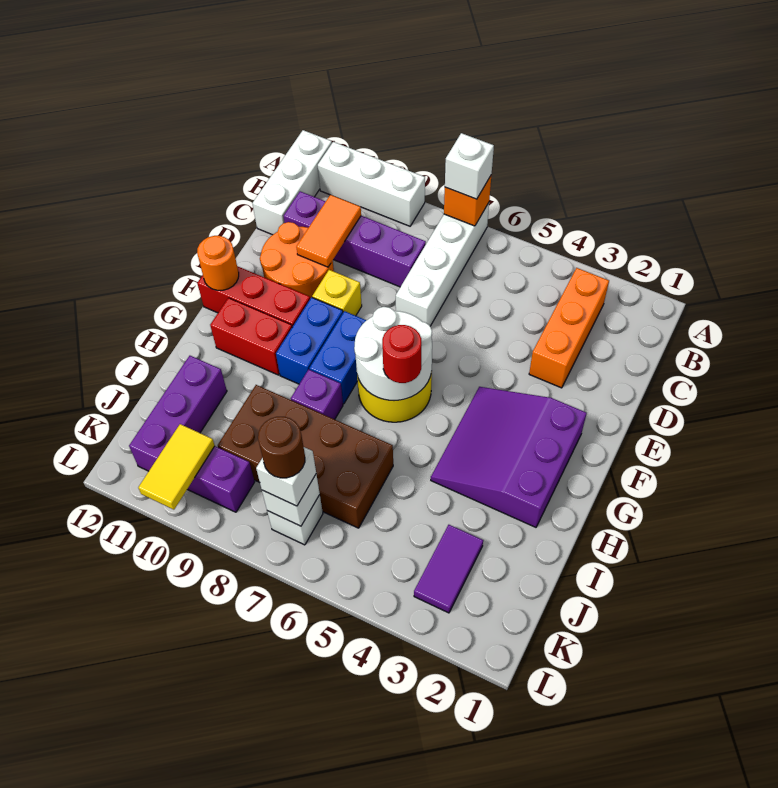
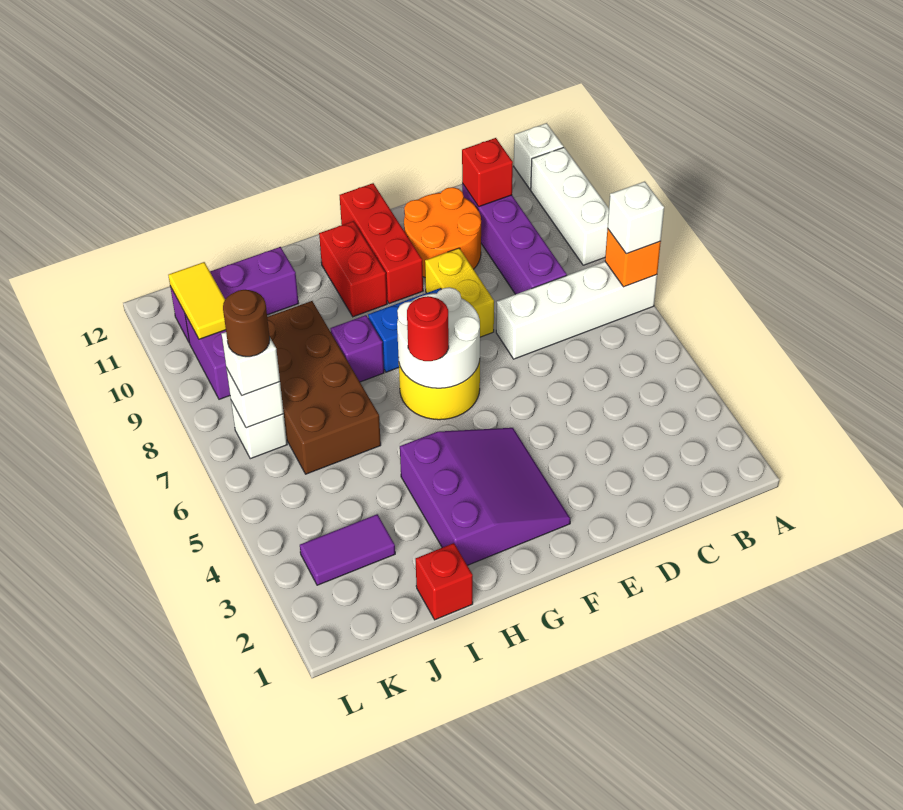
white 1x3 brick [252,130,332,235] -> white 1x1 brick [514,123,563,189]
orange 1x3 brick [529,268,609,388] -> none
orange 1x2 tile [296,195,361,267] -> none
none -> red 1x1 brick [462,138,513,207]
yellow 1x1 brick [312,270,362,316] -> yellow 1x2 brick [425,248,494,337]
purple 3x3 slope [431,387,587,527] -> purple 3x3 slope turned to [400,428,570,565]
blue 1x2 brick [276,297,343,384] -> none
orange 1x1 round brick [197,236,239,290] -> none
none -> red 1x1 brick [416,543,473,620]
yellow 1x2 tile [138,424,215,510] -> yellow 1x2 tile turned to [168,262,226,339]

